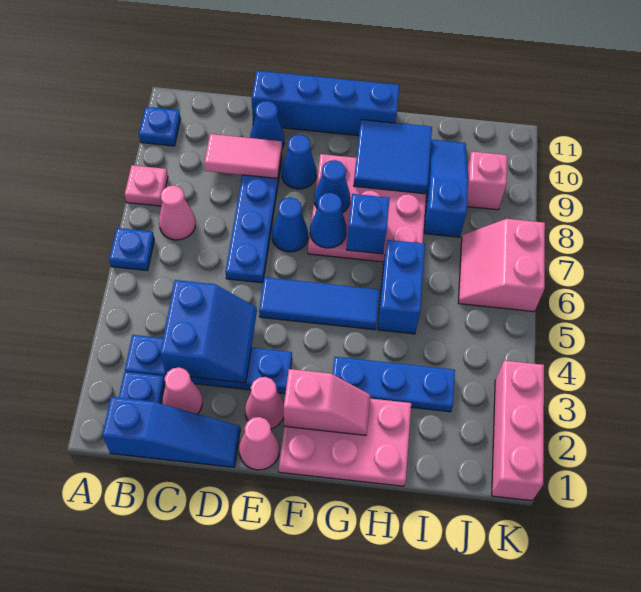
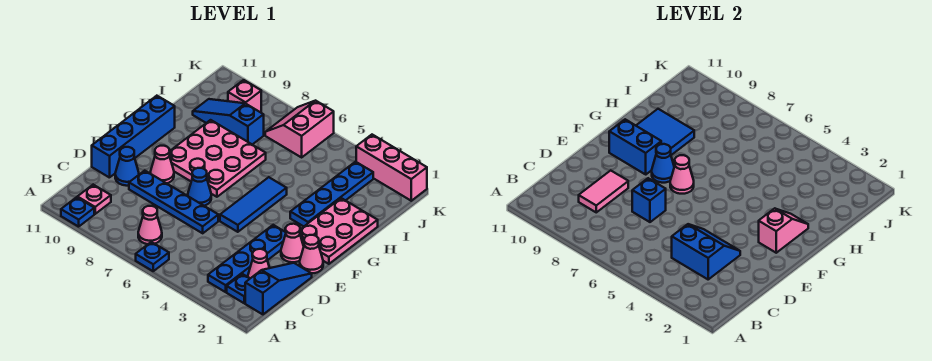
pink 1x1 plate [125,165,168,206] -> pink 1x1 plate moved to [77,185,111,214]
blue 1x1 cone [282,135,316,189] -> pink 1x1 cone [150,146,174,183]
blue 1x1 cone [310,193,347,248] -> pink 1x1 cone [670,155,694,194]
blue 1x3 plate [333,357,455,412] -> blue 1x4 plate [290,162,373,226]
blue 1x1 brick [346,194,390,254] -> blue 1x1 brick moved to [632,178,666,222]
blue 1x2 brick [378,240,425,334] -> blue 1x2 brick moved to [609,119,661,174]
pink 2x2 slope [458,219,545,312] -> pink 2x2 slope turned to [265,101,334,157]

